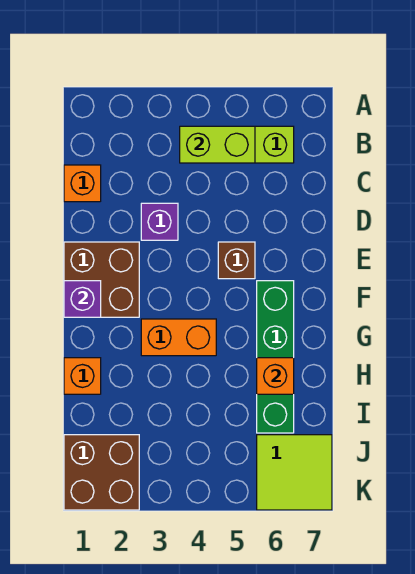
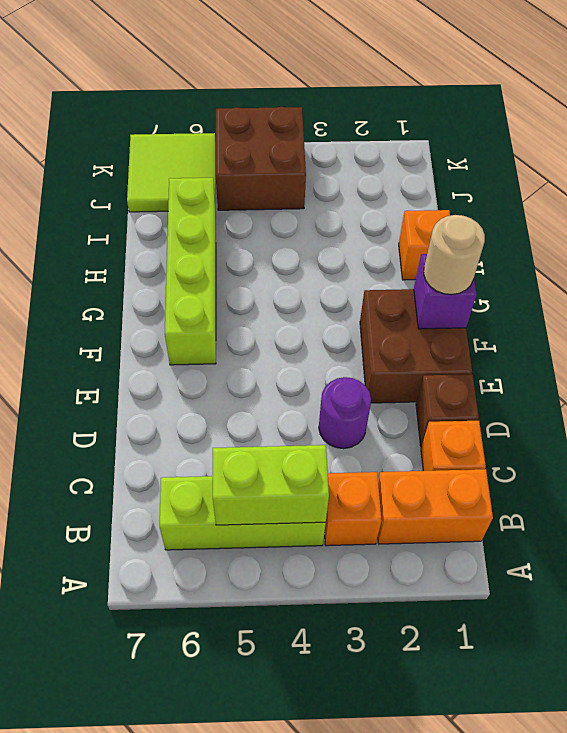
purple 1x1 brick [141,203,178,240] -> purple 1x1 round brick [319,377,371,449]
brown 1x1 brick [218,242,255,279] -> brown 1x1 brick moved to [416,374,479,447]
none -> tan 1x1 round brick [424,215,485,295]
green 1x4 brick [257,281,294,433] -> lime 1x4 brick [165,178,216,365]
orange 1x2 brick [141,319,216,356] -> orange 1x2 brick moved to [378,469,493,544]
orange 1x1 brick [257,358,294,394] -> orange 1x1 brick moved to [324,472,382,546]
brown 2x2 brick [64,435,139,510] -> brown 2x2 brick moved to [216,107,306,210]

